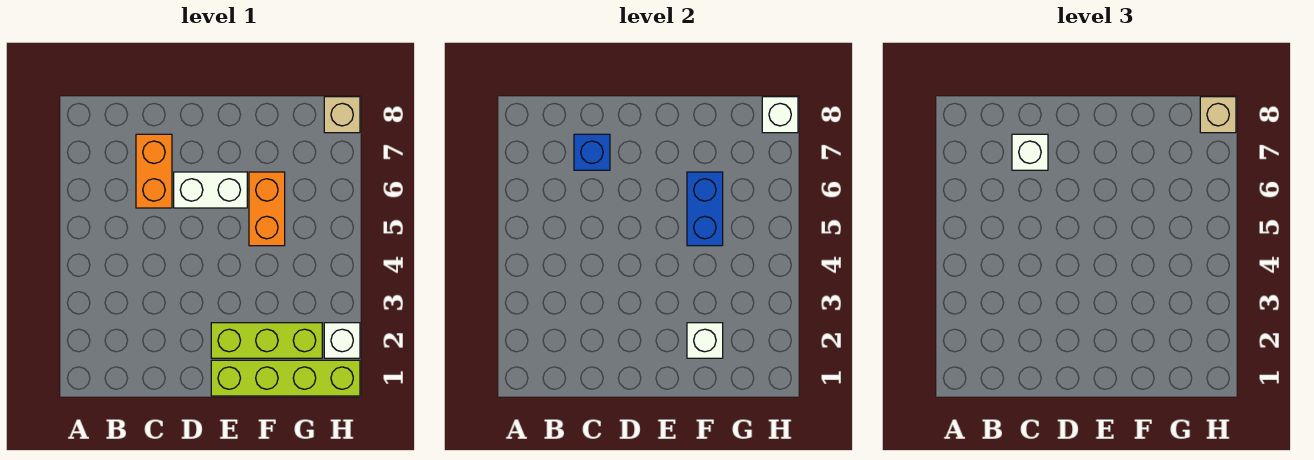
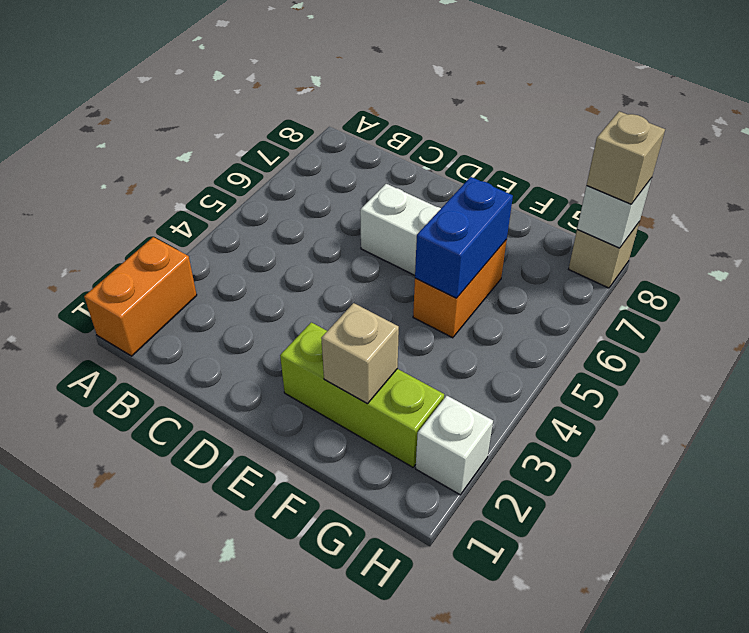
orange 1x2 brick [136,134,172,208] -> orange 1x2 brick moved to [84,237,197,356]
blue 1x1 brick [574,134,610,170] -> none
white 1x1 brick [1012,134,1048,170] -> none
lime 1x4 brick [211,360,360,396] -> none
white 1x1 brick [687,323,723,358] -> tan 1x1 brick [321,303,399,404]

